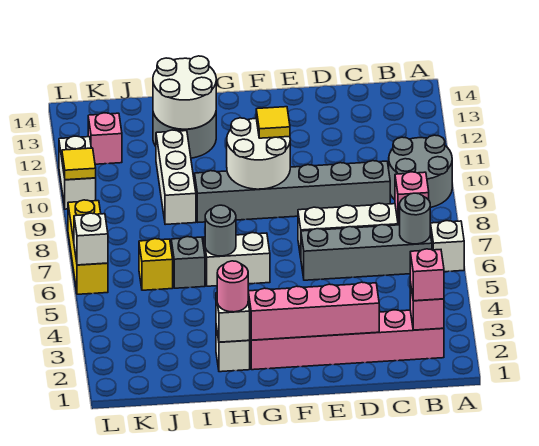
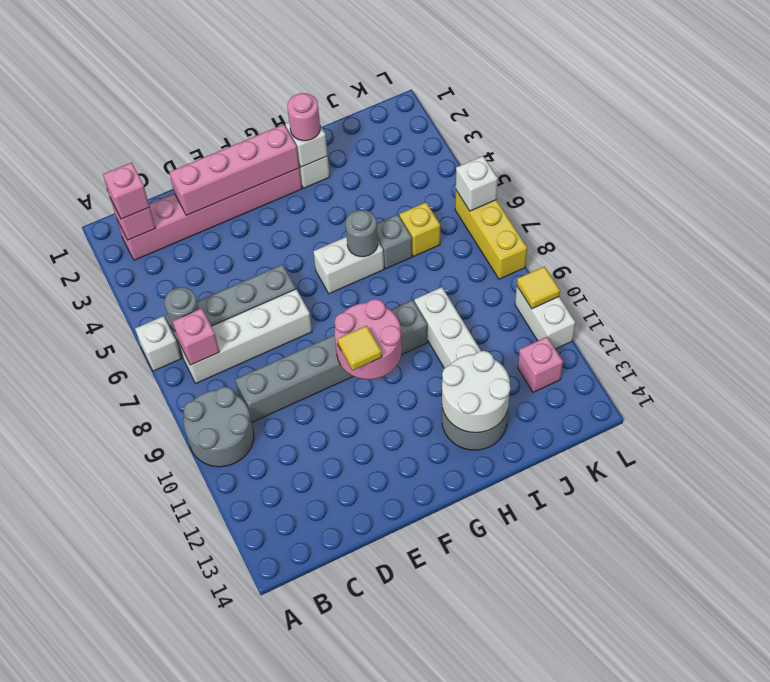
white 2x2 round brick [227,118,290,189] -> pink 2x2 round brick [334,299,402,380]

